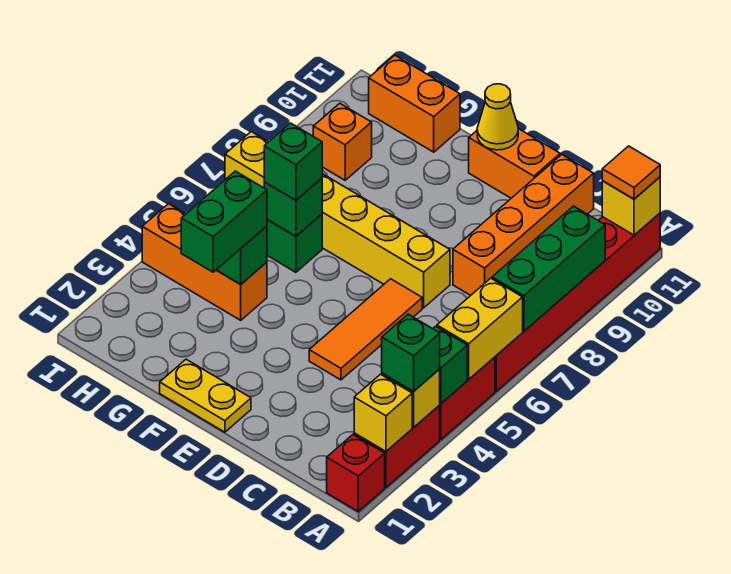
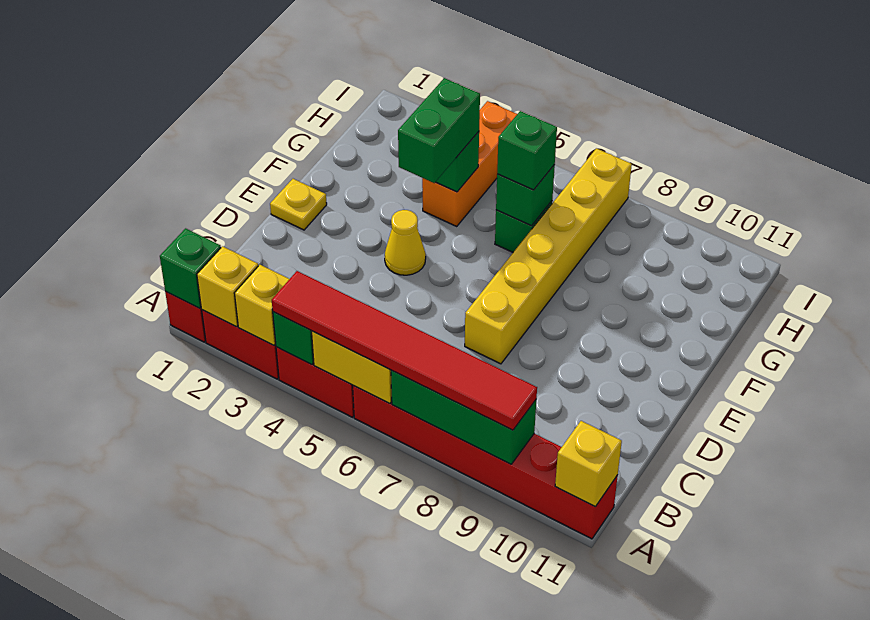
green 1x1 brick [382,314,440,392] -> green 1x1 brick moved to [160,228,221,308]
none -> red 1x6 tile [272,271,537,430]
orange 1x1 tile [602,146,660,199] -> none
orange 1x4 brick [453,155,594,295] -> none
orange 1x3 tile [309,279,422,380] -> none
orange 1x2 brick [469,129,560,198] -> none
yellow 1x2 plate [160,359,251,432] -> yellow 1x1 plate [270,179,327,230]
yellow 1x1 cone [477,84,518,150] -> yellow 1x1 cone moved to [385,210,426,275]
green 1x2 brick [181,171,267,272] -> green 1x2 brick turned to [398,78,480,183]
orange 1x2 brick [369,55,460,152] -> none
orange 1x1 brick [313,103,372,180] -> none

